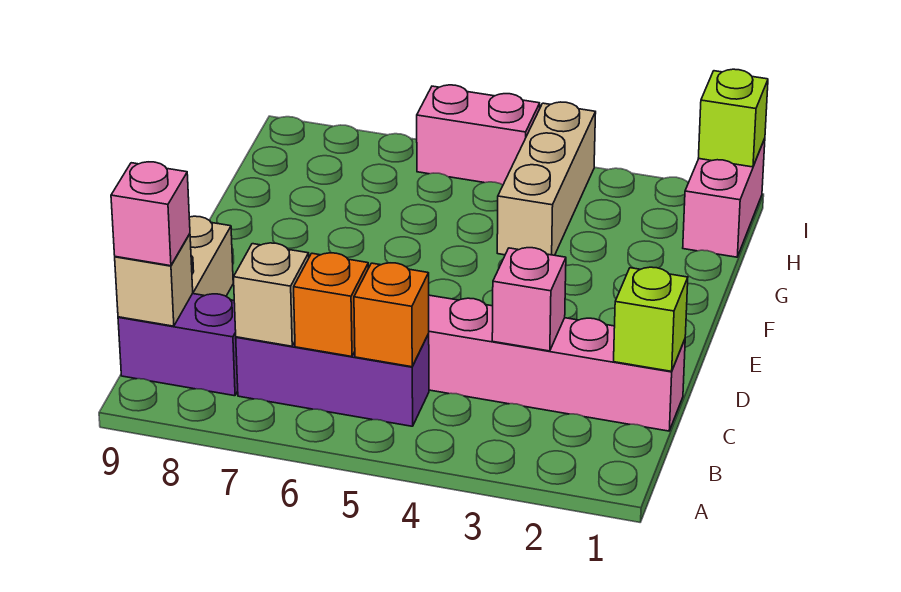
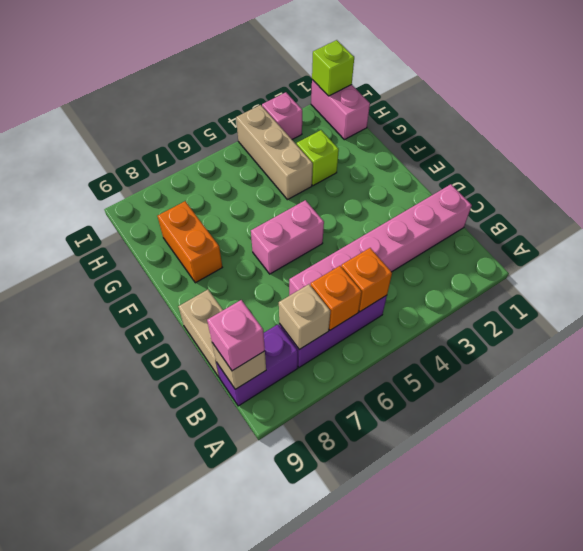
lime 1x1 brick [614,267,688,371] -> lime 1x1 brick moved to [297,130,339,186]
pink 1x1 brick [492,248,566,351] -> pink 1x1 brick moved to [262,92,302,139]
none -> orange 1x2 brick [158,201,222,283]
pink 1x2 brick [417,85,540,185] -> pink 1x2 brick moved to [251,200,324,274]

